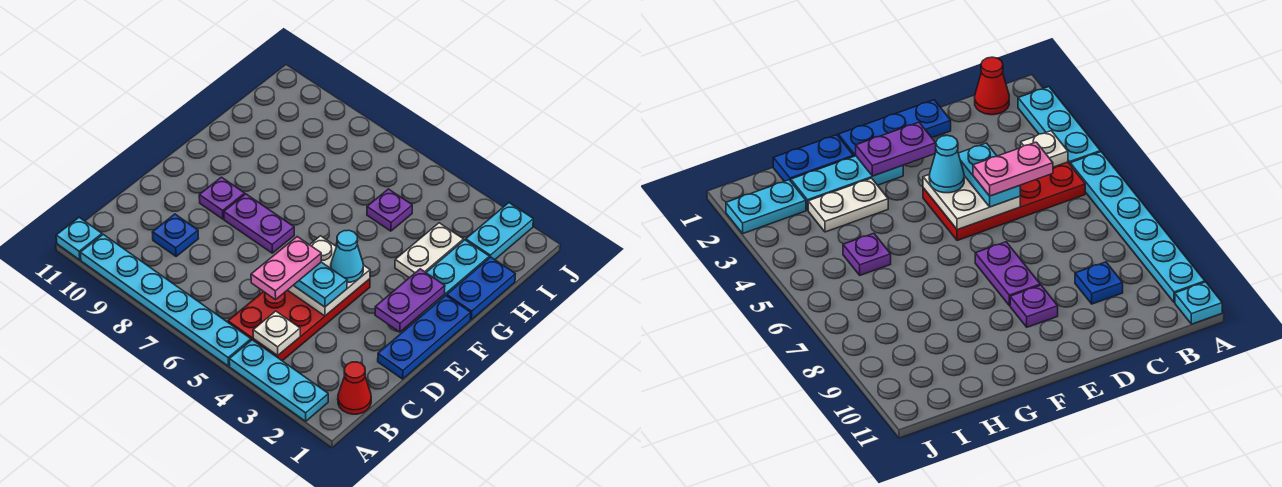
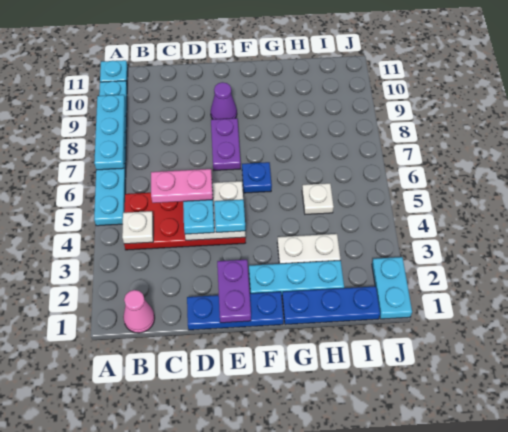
cyan 1x3 plate [229,340,328,421] -> cyan 1x3 plate moved to [94,95,125,170]
red 1x1 cone [338,362,371,414] -> pink 1x1 cone [123,290,155,333]
blue 1x1 plate [152,214,199,257] -> blue 1x1 plate moved to [242,162,272,193]
purple 1x2 plate [375,269,445,332] -> purple 1x2 plate turned to [217,260,251,323]
cyan 1x1 cone [331,230,363,282] -> cyan 1x1 plate [214,200,245,233]
purple 1x1 plate [199,177,245,219] -> purple 1x1 cone [211,82,237,119]
blue 1x2 plate [447,257,515,320] -> blue 1x3 plate [282,286,380,325]
purple 1x1 plate [367,189,412,231] -> white 1x1 plate [302,183,334,214]
cyan 1x2 plate [466,203,533,260] -> cyan 1x2 plate turned to [372,257,412,319]

